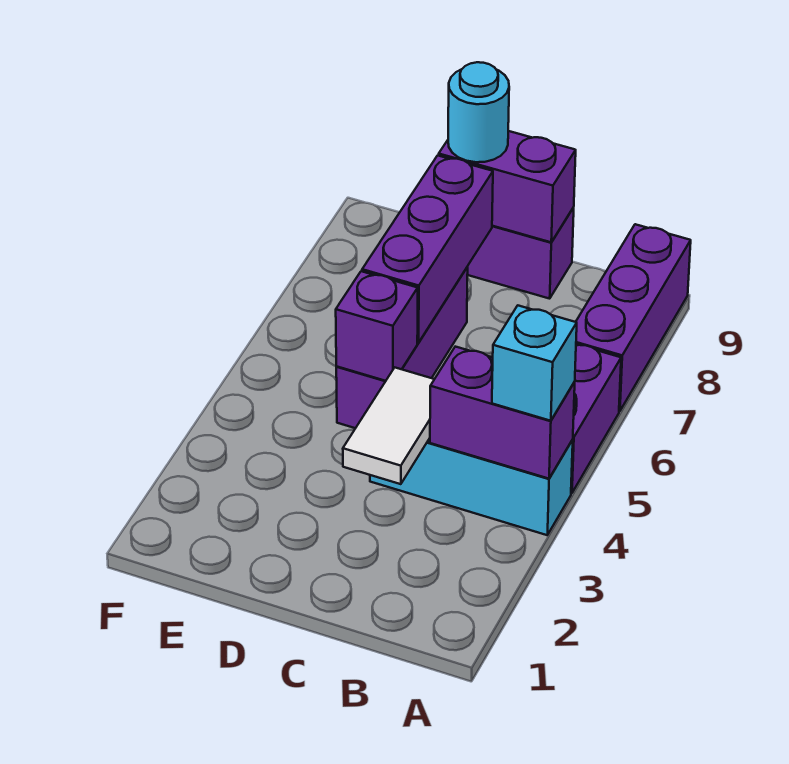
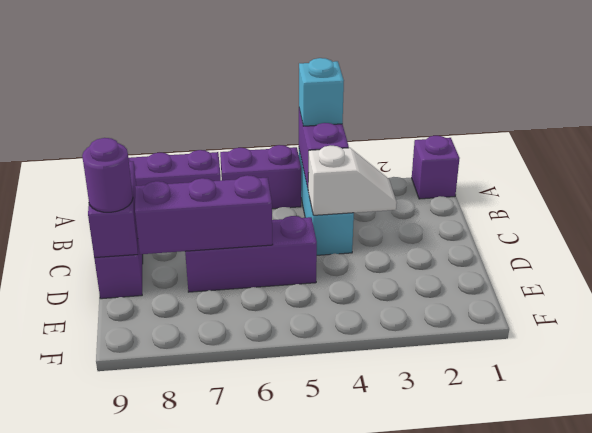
white 1x2 tile [343,368,434,484] -> white 1x2 slope [308,146,397,215]
purple 1x1 brick [336,271,418,381] -> purple 1x1 brick moved to [412,136,460,199]
cyan 1x1 round brick [448,62,509,162] -> purple 1x1 round brick [82,138,133,212]

